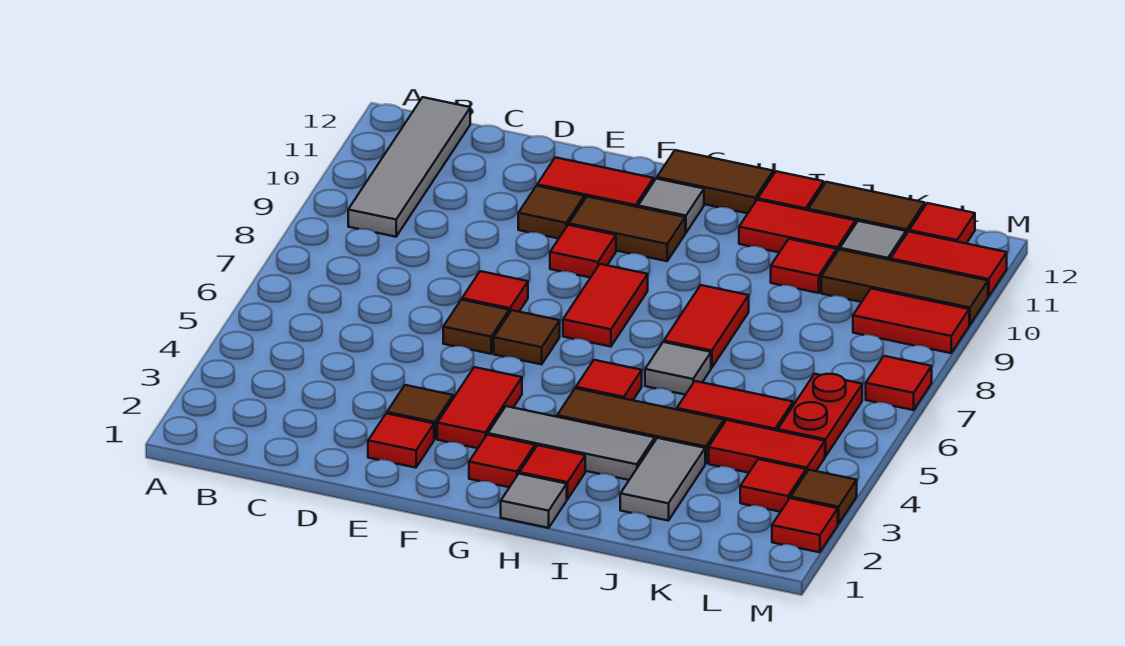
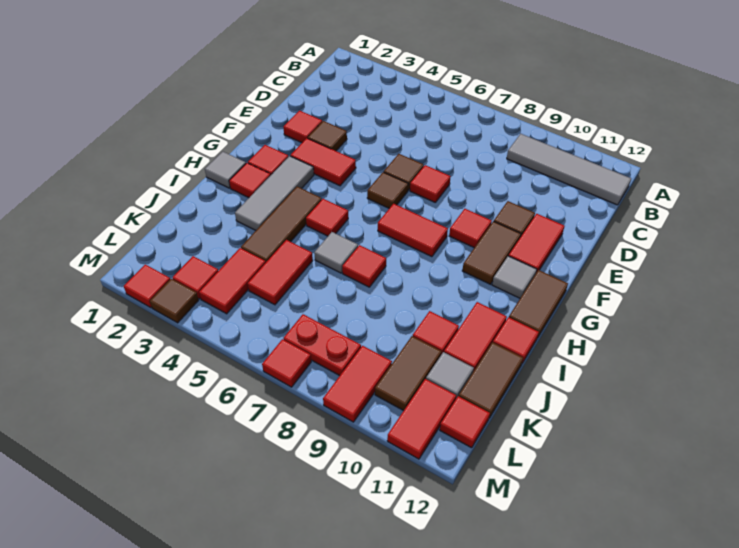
red 1x2 tile [664,285,749,368] -> red 1x1 tile [342,245,386,287]
grey 1x2 tile [620,438,705,521] -> none
brown 1x3 tile [821,249,988,325] -> brown 1x2 tile [375,336,442,411]
red 1x2 plate [778,374,862,456] -> red 1x2 plate moved to [283,314,361,376]

